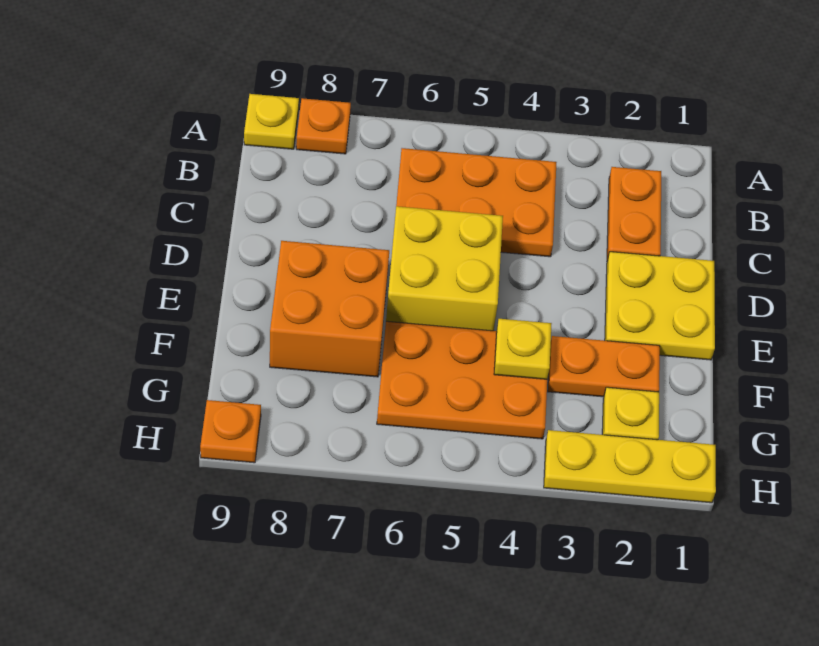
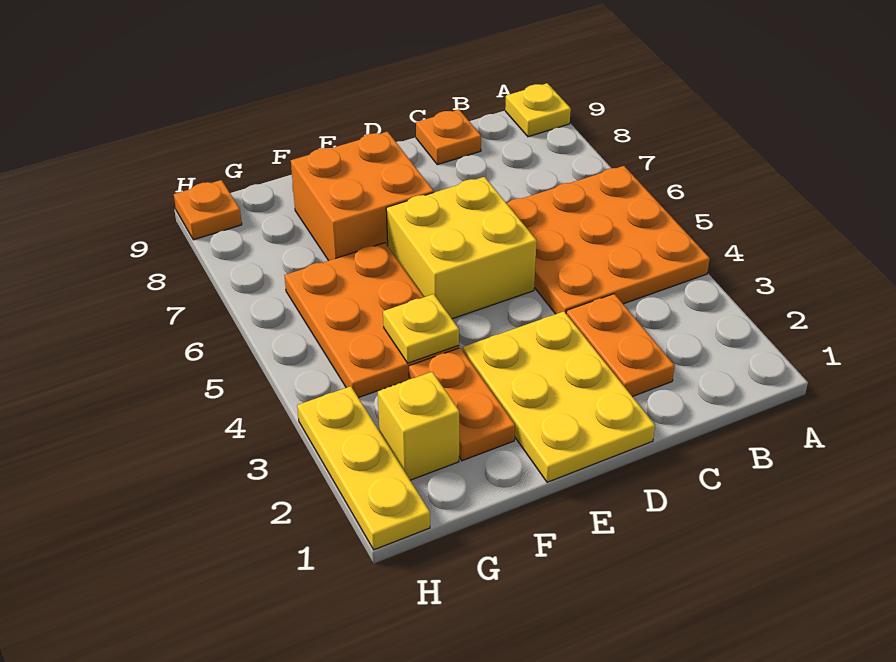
orange 1x1 plate [296,98,351,154] -> orange 1x1 plate moved to [416,110,481,165]
orange 1x2 plate [607,167,661,260] -> orange 1x2 plate turned to [566,294,675,397]
orange 2x3 plate [396,148,557,257] -> orange 3x3 plate [507,166,710,314]
yellow 2x2 plate [605,252,715,360] -> yellow 2x3 plate [463,311,655,482]
yellow 1x1 plate [602,387,659,440] -> yellow 1x1 brick [378,372,459,480]

